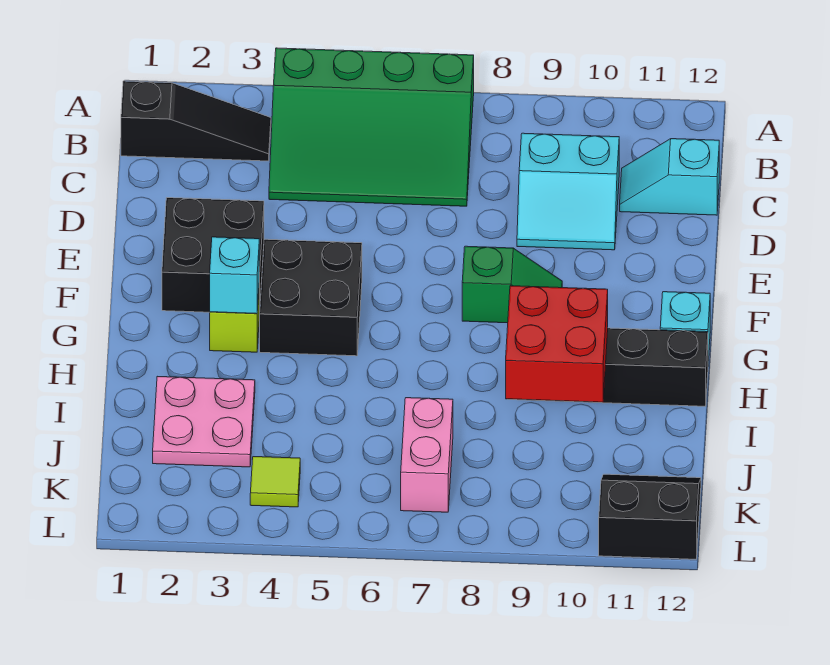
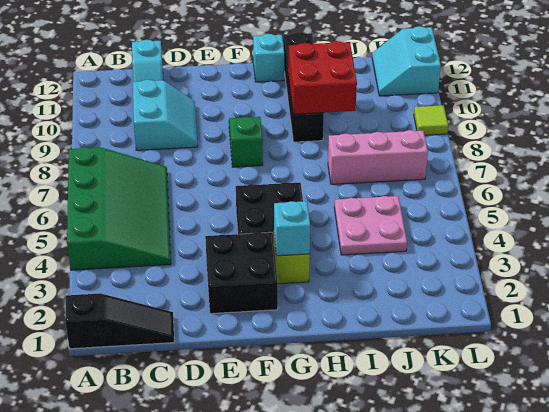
black 1x3 slope [121,81,271,161] -> black 1x3 slope turned to [65,293,174,349]
pink 2x2 plate [153,376,255,467] -> pink 2x2 plate moved to [334,196,407,255]
pink 1x2 brick [401,398,453,512] -> pink 1x3 brick [328,130,428,184]
lime 1x1 tile [250,457,300,507] -> lime 1x1 tile moved to [414,105,448,135]
black 2x2 slope [599,474,701,559] -> cyan 2x2 slope [372,26,441,96]

